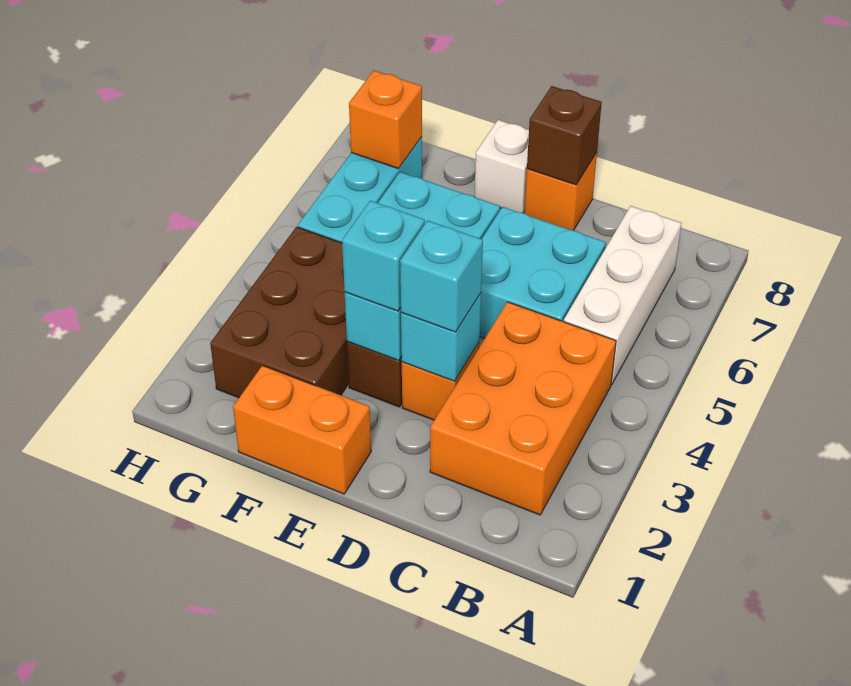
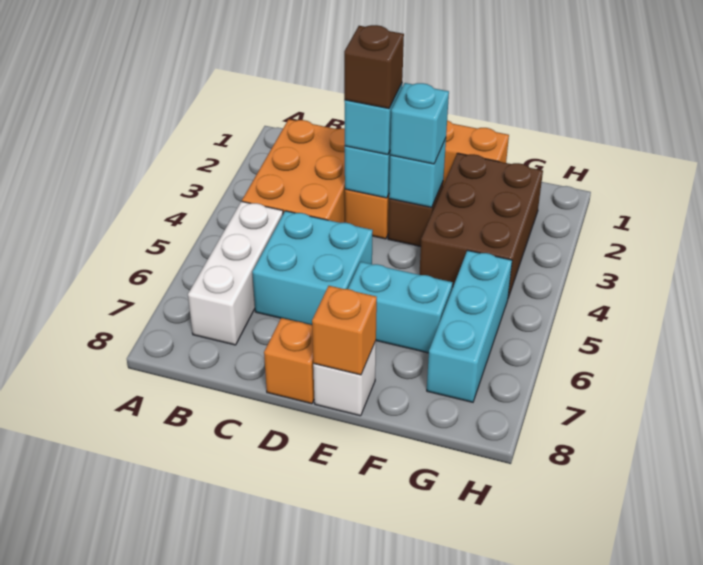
brown 1x1 brick [527,86,602,185] -> brown 1x1 brick moved to [344,25,404,109]
orange 1x1 brick [349,71,422,169] -> orange 1x1 brick moved to [312,286,377,375]

